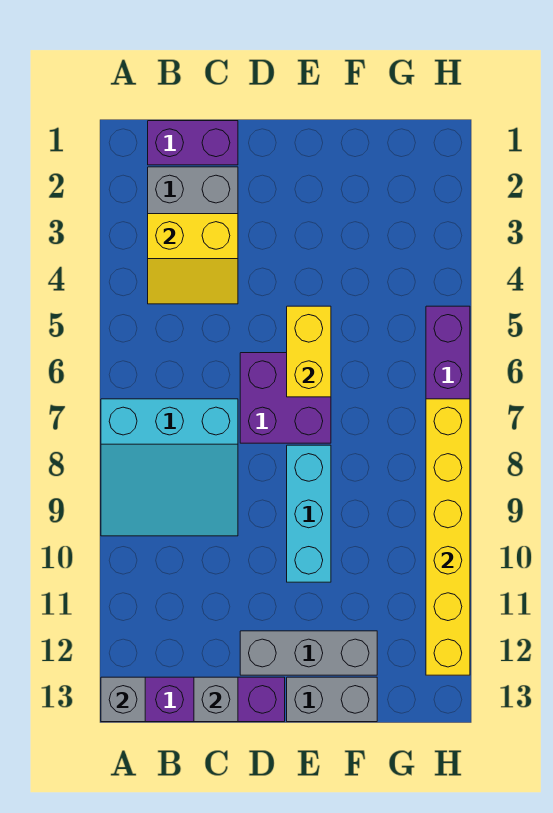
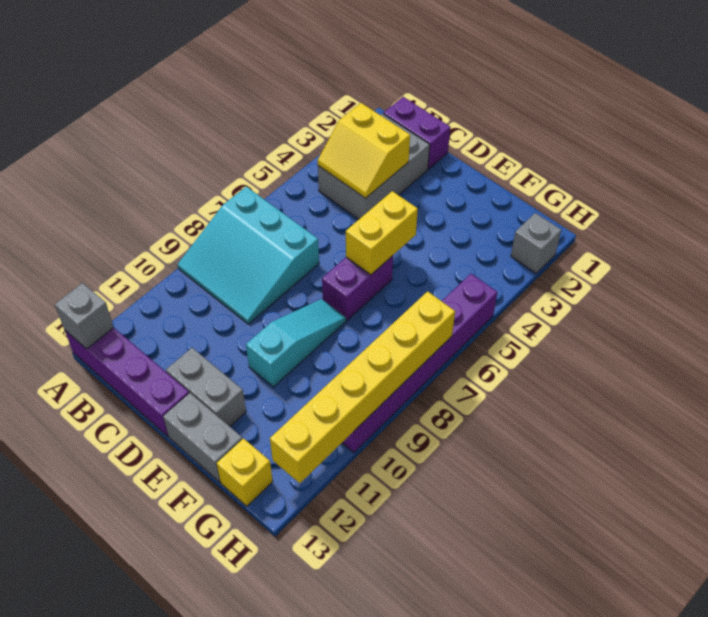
grey 1x1 brick [194,677,238,722] -> grey 1x1 brick moved to [511,213,561,273]
purple 2x2 brick [240,353,331,443] -> purple 1x2 brick [322,256,393,320]
grey 1x3 brick [240,631,377,675] -> grey 1x2 brick [166,348,246,426]
cyan 1x3 brick [287,445,331,582] -> cyan 1x3 slope [246,299,346,387]
none -> yellow 1x1 brick [217,439,273,506]

